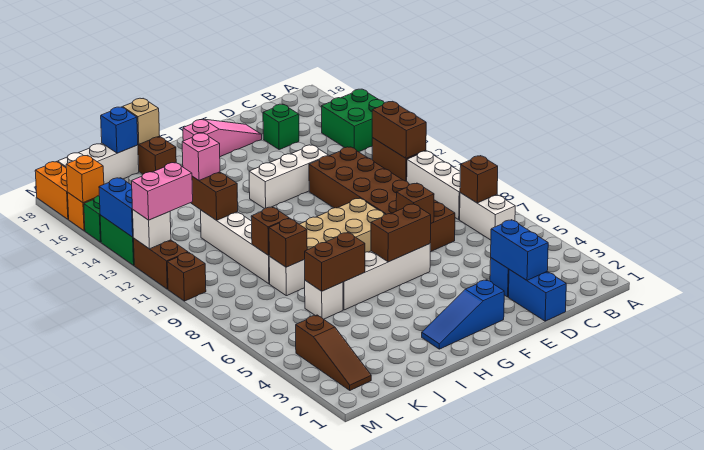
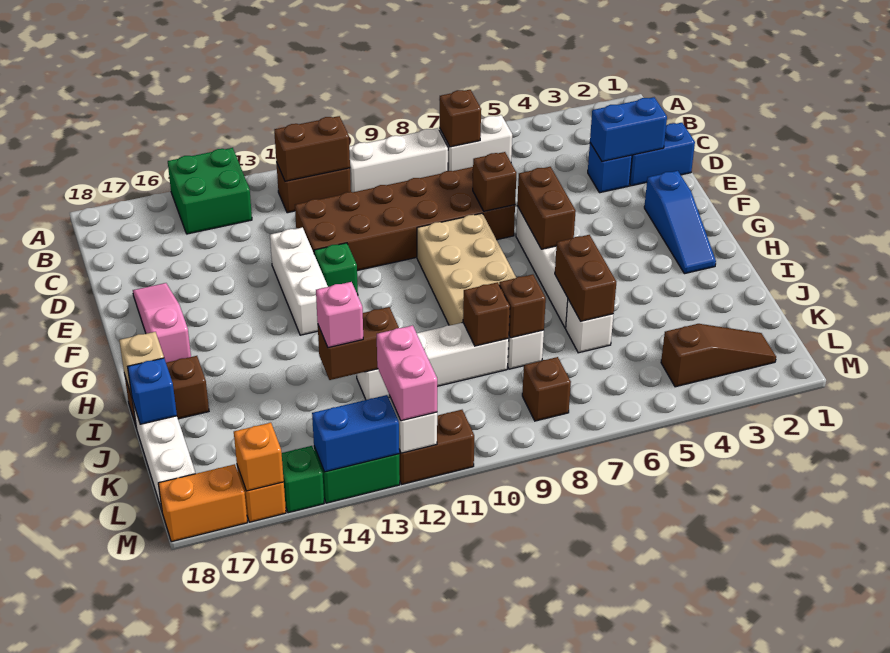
green 1x1 brick [263,104,299,150] -> green 1x1 brick moved to [314,243,358,295]
brown 1x1 brick [167,253,206,301] -> brown 1x1 brick moved to [522,357,571,421]

